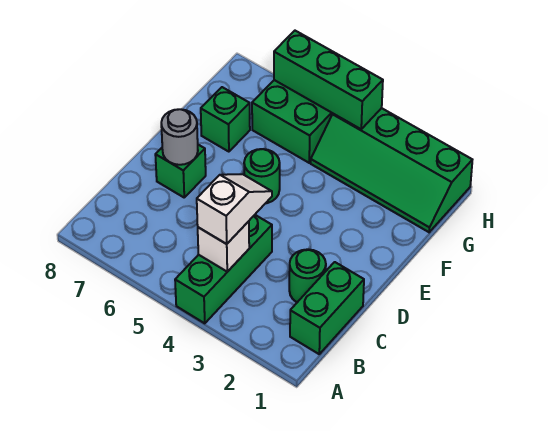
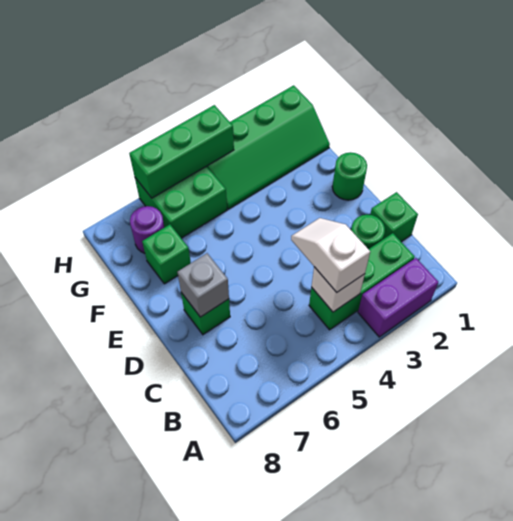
none -> purple 1x2 brick [358,258,438,337]
green 1x3 brick [175,215,272,323] -> green 1x3 brick turned to [309,233,415,330]
green 1x2 brick [290,262,364,354] -> green 1x1 brick [370,192,418,242]
grey 1x1 round brick [161,109,198,165] -> grey 1x1 brick [177,253,229,317]
green 1x1 round brick [244,149,280,203] -> green 1x1 round brick moved to [332,152,367,200]
none -> purple 1x1 round brick [130,206,164,253]

